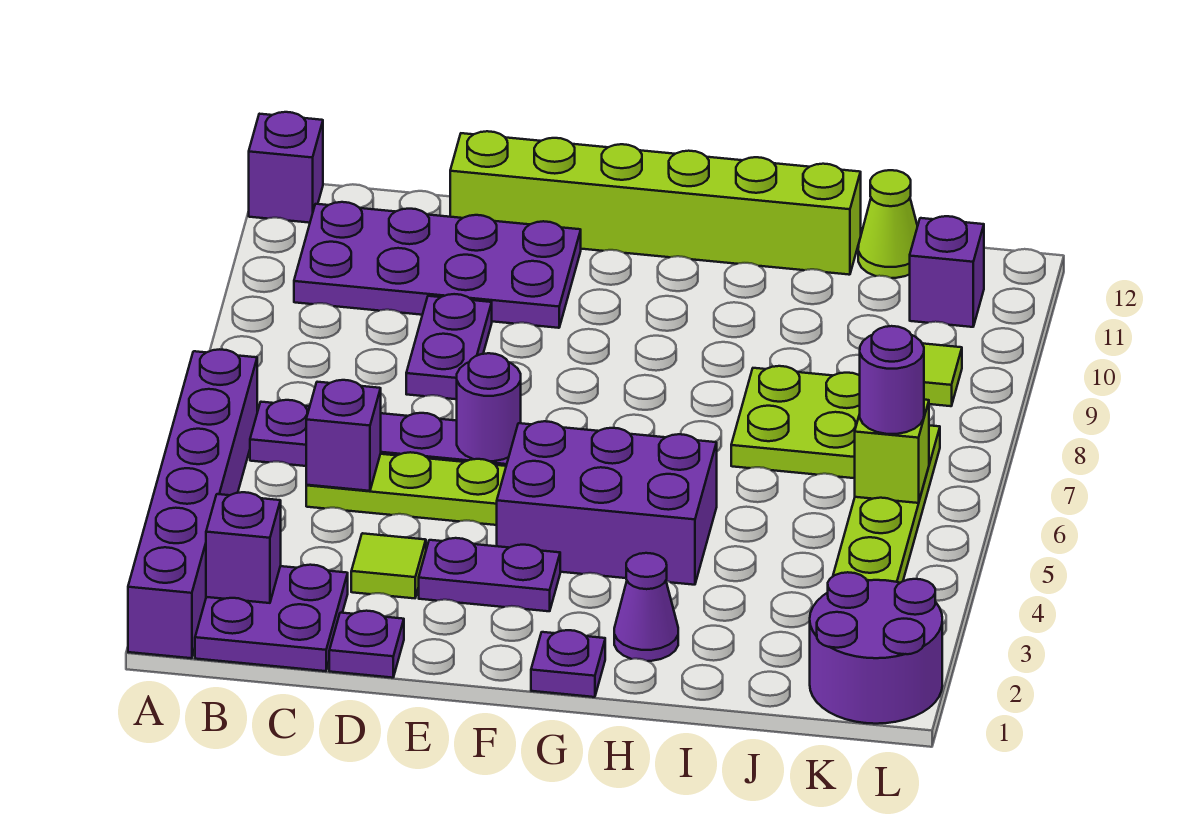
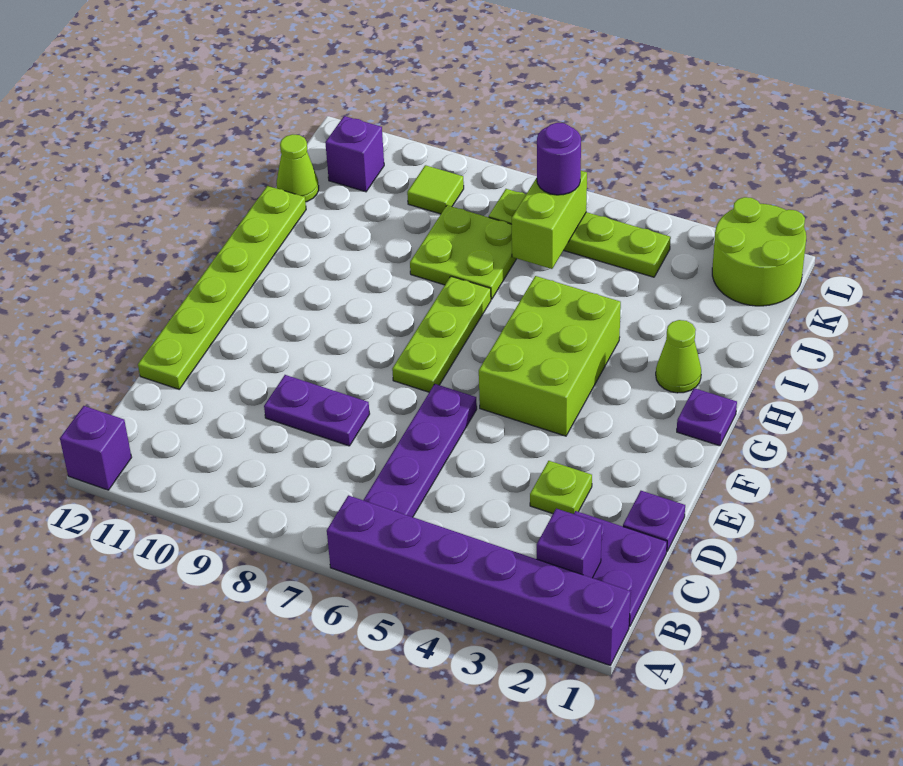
purple 2x4 plate [294,202,581,328] -> none
lime 1x3 plate [306,452,506,525] -> lime 1x3 plate moved to [392,276,491,392]
purple 1x1 brick [306,380,381,491] -> none
lime 1x1 tile [351,533,426,598] -> lime 1x1 plate [530,461,592,514]
lime 1x6 brick [450,131,861,275] -> lime 1x6 plate [138,186,306,389]
purple 1x2 plate [419,538,560,611] -> none
purple 1x1 round brick [457,353,521,461] -> none
purple 2x3 brick [497,421,717,585] -> lime 2x3 brick [479,276,621,436]
purple 1x1 cone [614,553,678,661] -> lime 1x1 cone [656,320,701,393]
purple 2x2 round brick [810,572,942,724] -> lime 2x2 round brick [712,197,806,306]
lime 1x1 brick [855,400,929,503] -> lime 1x2 brick [512,171,587,269]

